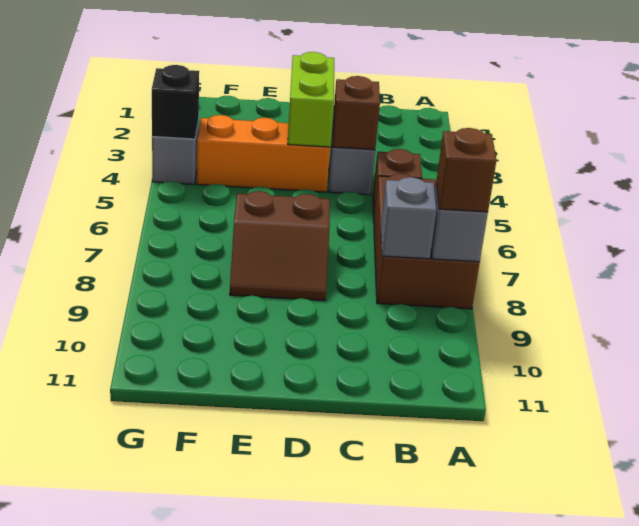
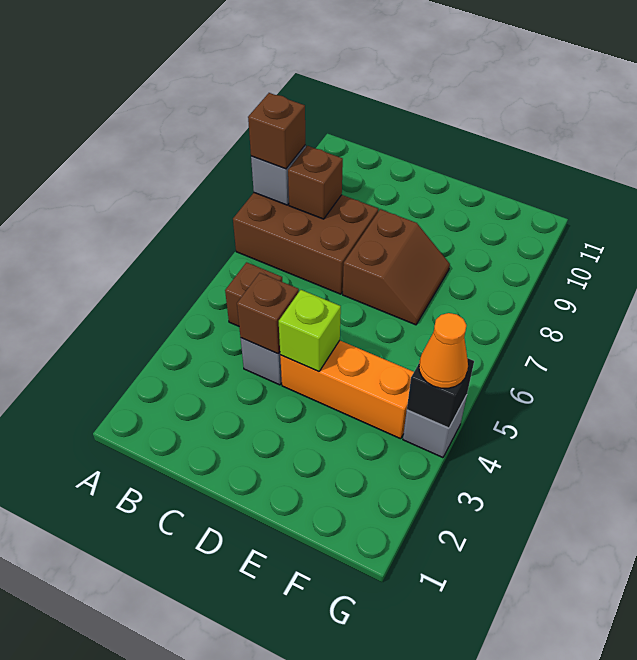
brown 2x3 brick [374,174,480,309] -> brown 2x3 brick turned to [233,193,378,294]
grey 1x1 brick [381,177,437,259] -> brown 1x1 brick [288,146,343,219]
lime 1x2 brick [288,52,334,147] -> lime 1x1 brick [279,290,341,372]
brown 2x2 slope [230,191,330,301] -> brown 2x2 slope turned to [343,209,450,325]
none -> orange 1x1 cone [419,313,468,388]

